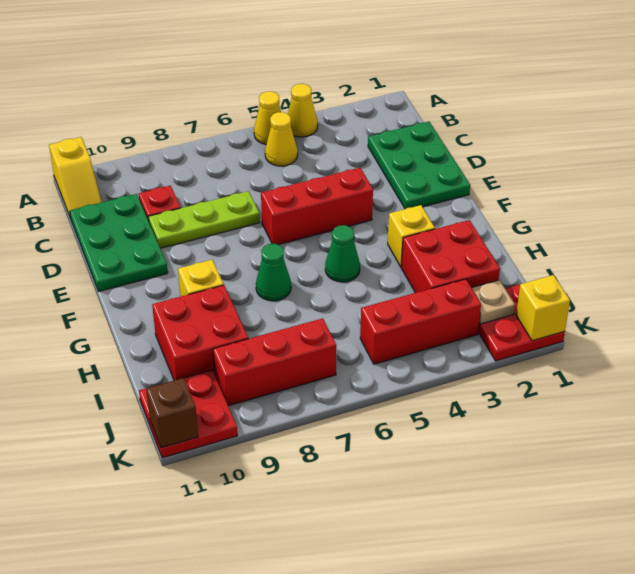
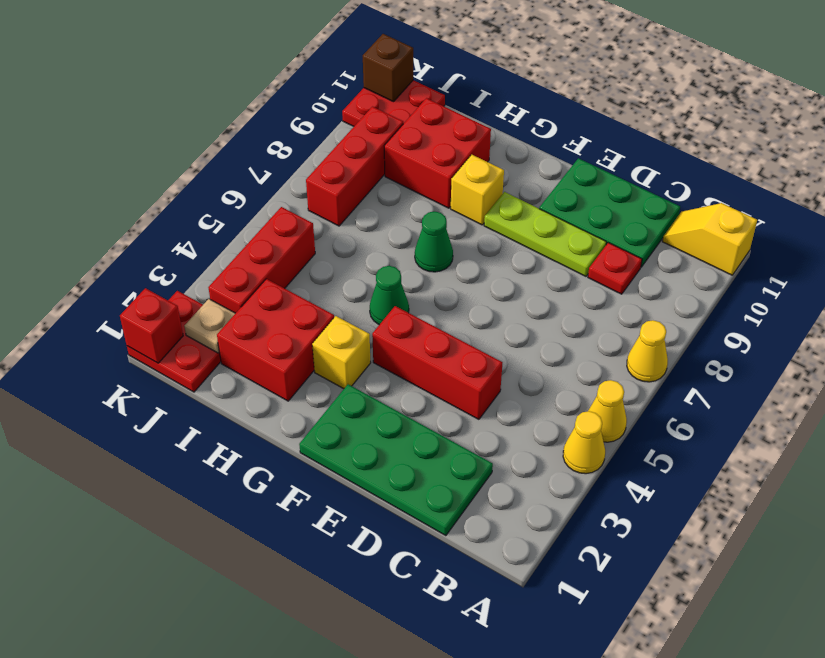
yellow 1x1 cone [265,112,298,166] -> yellow 1x1 cone moved to [627,320,668,382]
green 2x3 plate [368,122,470,209] -> green 2x4 plate [299,384,493,536]
lime 1x3 plate [148,191,260,248] -> lime 1x3 plate turned to [484,192,606,276]
red 1x3 brick [261,168,373,245] -> red 1x3 brick turned to [372,306,502,419]
yellow 1x1 brick [516,275,570,341] -> red 1x1 brick [120,288,183,363]

